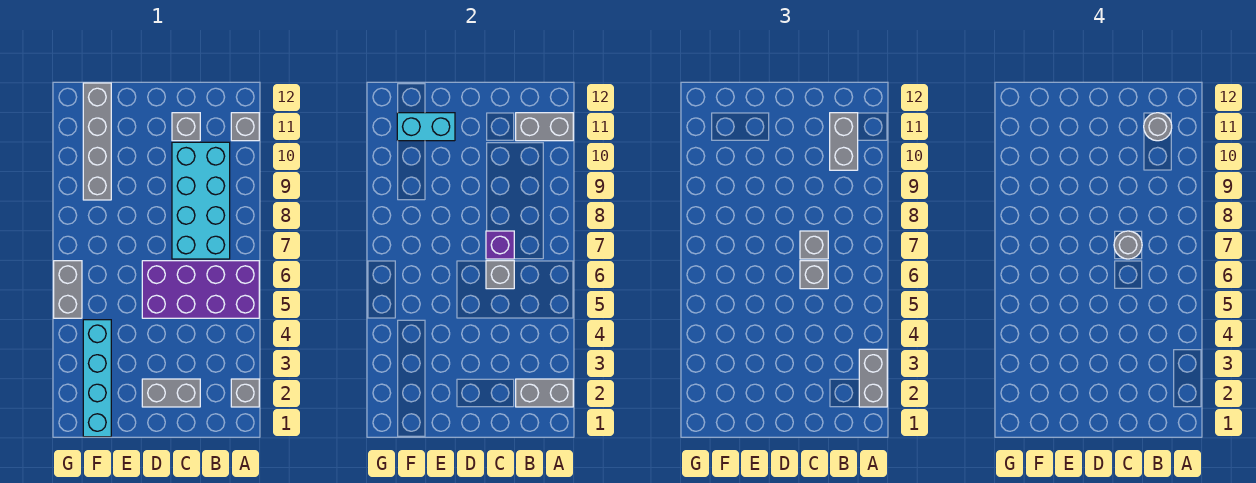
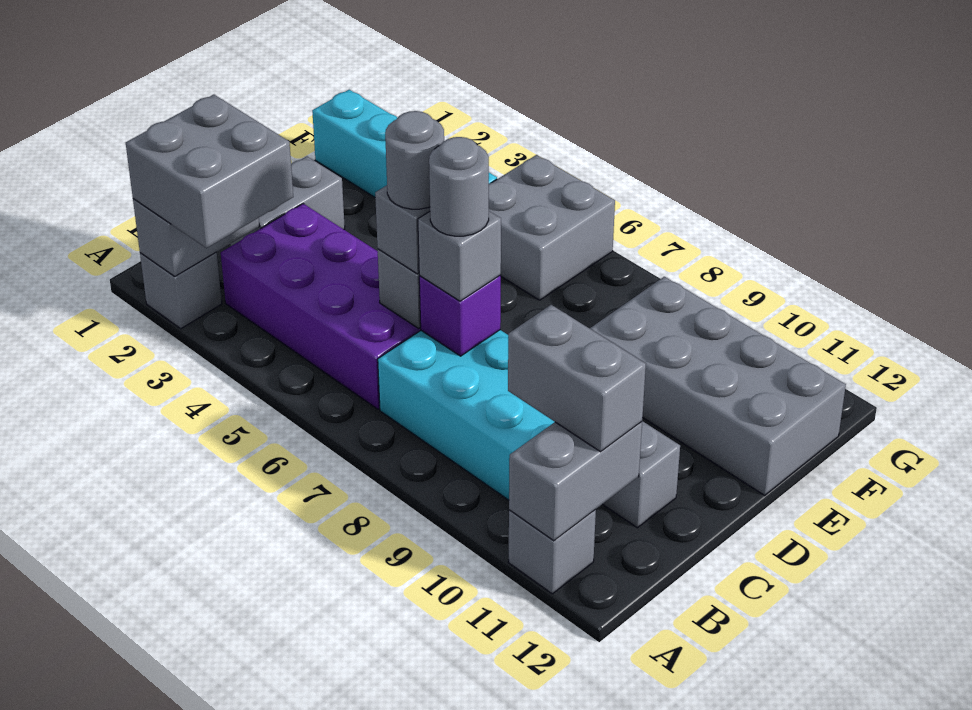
grey 1x2 brick [859,349,887,407] -> grey 2x2 brick [126,95,293,248]
purple 2x4 brick [142,261,259,318] -> purple 2x4 brick turned to [221,204,421,409]
grey 1x1 round brick [1144,113,1172,141] -> grey 1x1 round brick moved to [385,111,444,209]
cyan 1x2 brick [397,113,455,141] -> none
grey 1x4 brick [83,83,111,200] -> grey 2x4 brick [590,277,846,495]
grey 1x2 brick [54,261,82,318] -> grey 2x2 brick [489,155,615,300]

